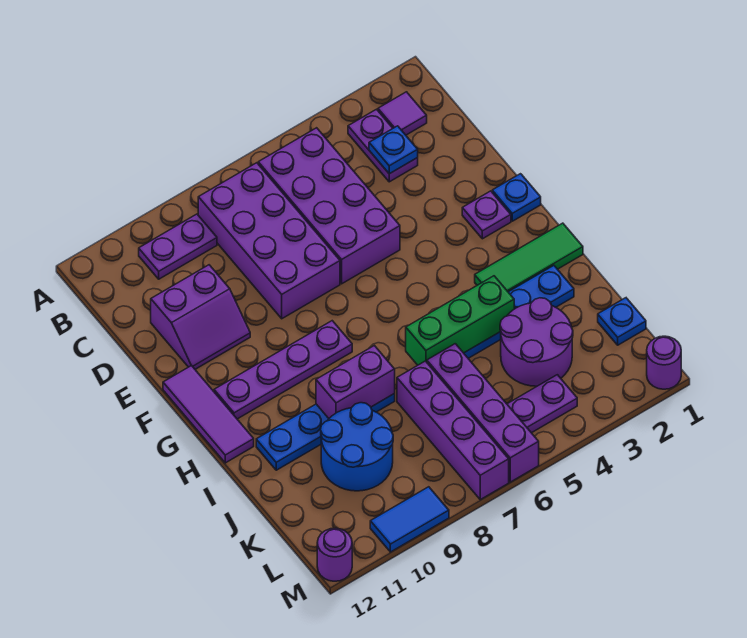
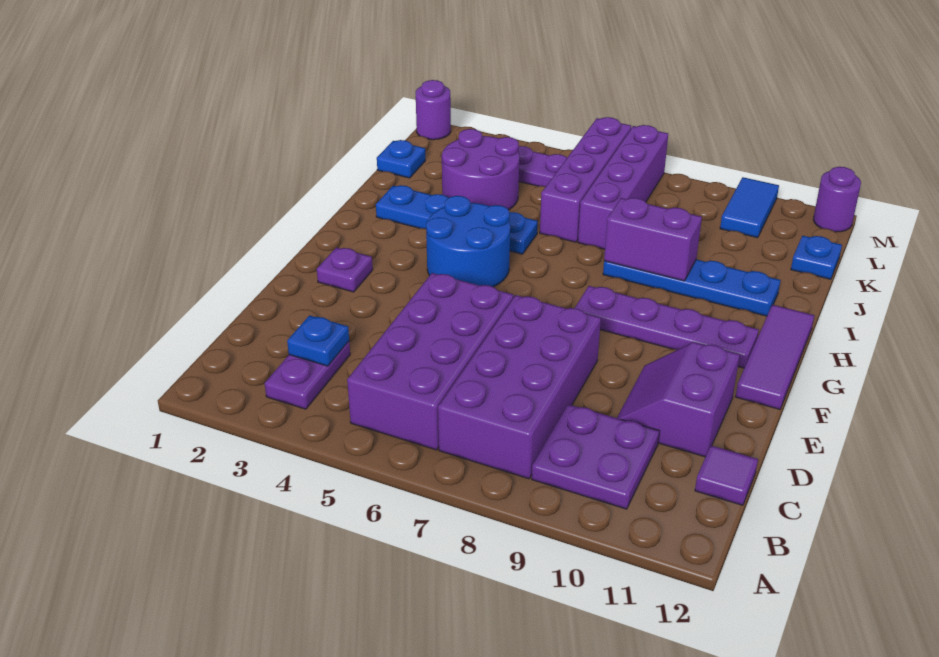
purple 1x1 tile [378,92,427,135] -> purple 1x1 tile moved to [695,446,758,505]
purple 1x2 plate [139,214,217,279] -> purple 2x2 plate [532,404,659,509]
purple 2x2 slope [151,265,250,369] -> purple 2x2 slope turned to [617,342,740,457]
blue 1x1 plate [492,174,541,221] -> blue 1x1 plate moved to [791,236,842,279]
green 1x3 tile [475,223,583,292] -> none
green 1x3 brick [406,276,514,365] -> none
blue 2x2 round brick [321,403,393,491] -> blue 2x2 round brick moved to [426,196,510,287]
blue 1x2 tile [370,487,449,552] -> blue 1x2 tile turned to [720,177,779,238]

